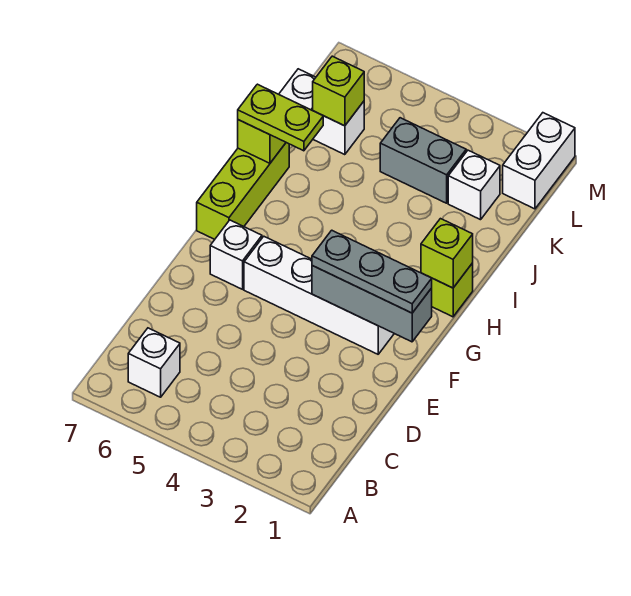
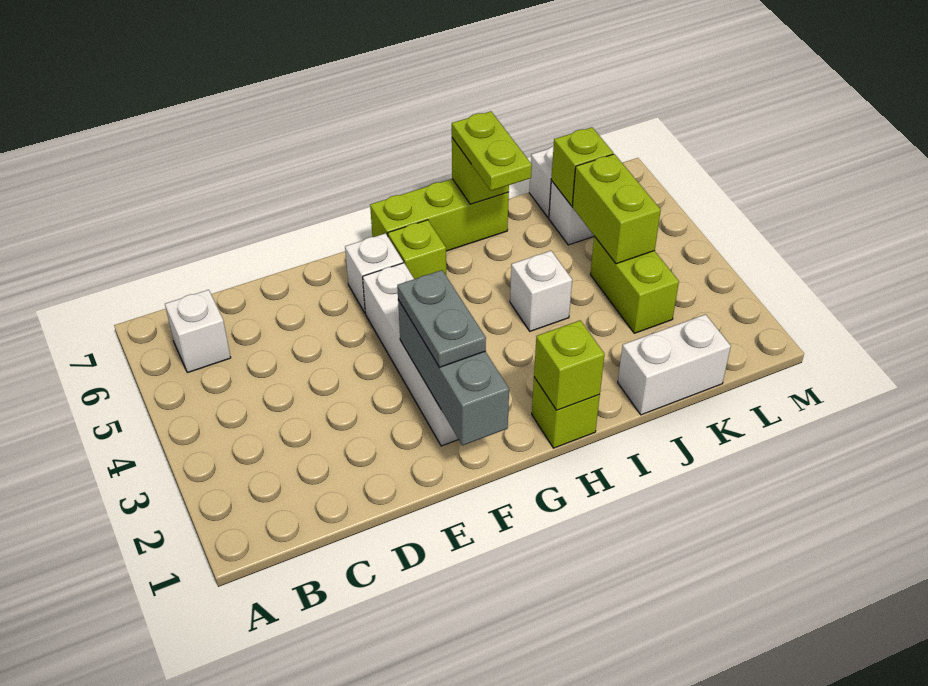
grey 1x3 plate [312,230,432,313] -> grey 1x2 plate [397,270,486,367]
none -> lime 1x1 brick [388,220,446,279]
white 1x1 brick [448,150,500,220] -> white 1x1 brick moved to [510,251,572,331]
grey 1x2 brick [380,118,466,203] -> lime 1x2 brick [590,236,679,333]
none -> lime 1x2 brick [572,154,661,264]
white 1x2 brick [503,113,575,209] -> white 1x2 brick moved to [618,314,731,415]

